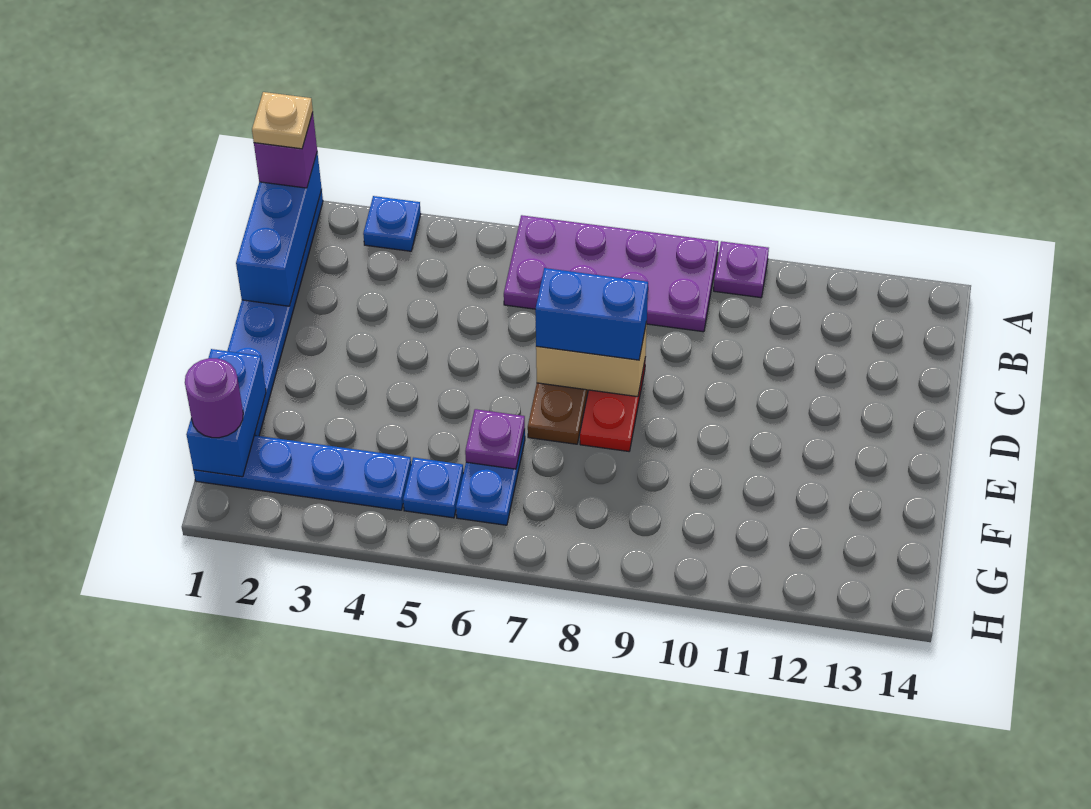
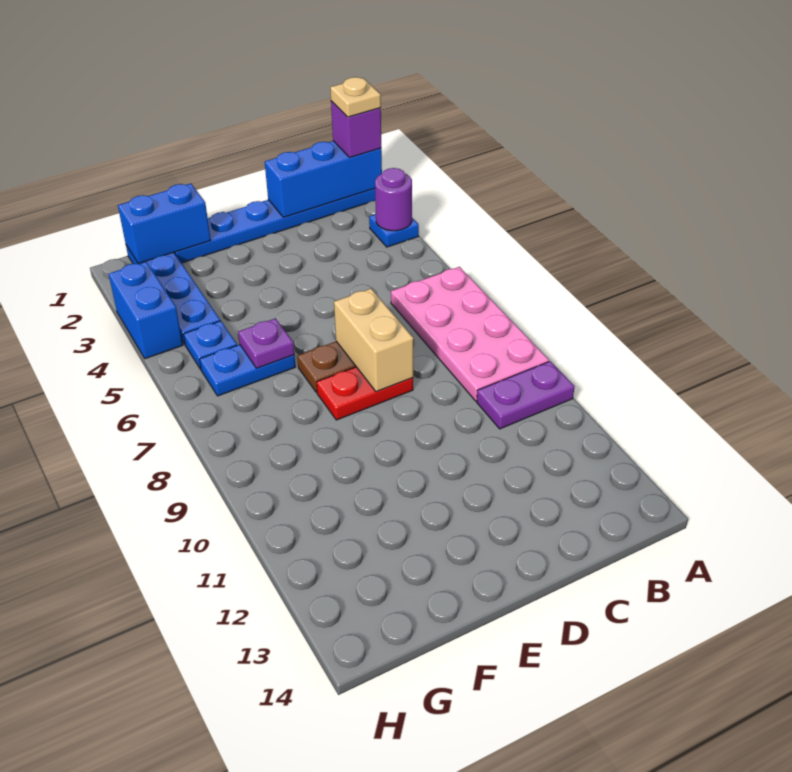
purple 2x4 plate [504,215,718,332] -> pink 2x4 plate [391,267,549,401]
purple 1x1 plate [714,241,769,298] -> purple 1x2 plate [477,361,575,429]
blue 1x2 brick [535,268,648,360] -> blue 1x2 brick moved to [109,262,183,359]
purple 1x1 round brick [185,358,243,438] -> purple 1x1 round brick moved to [375,168,412,231]

